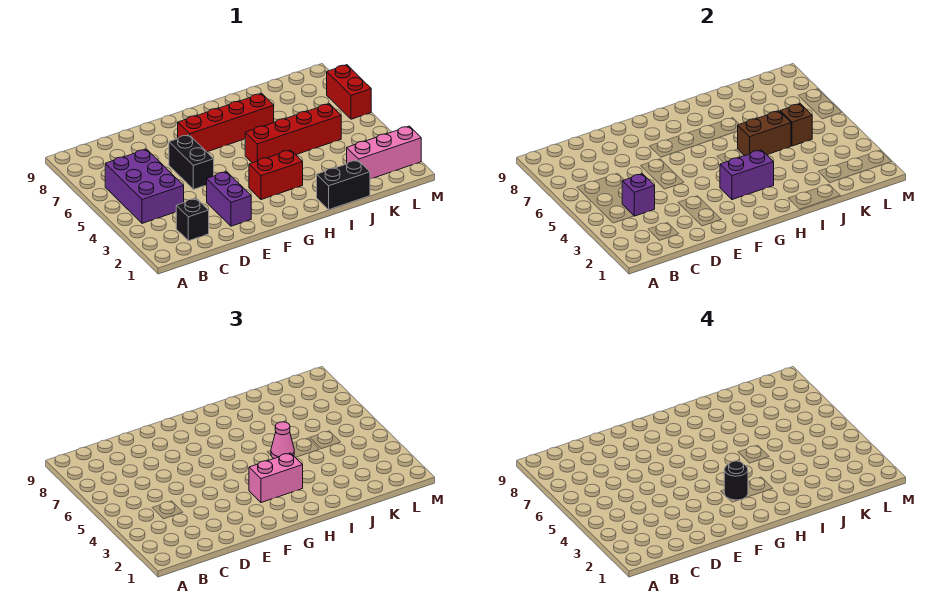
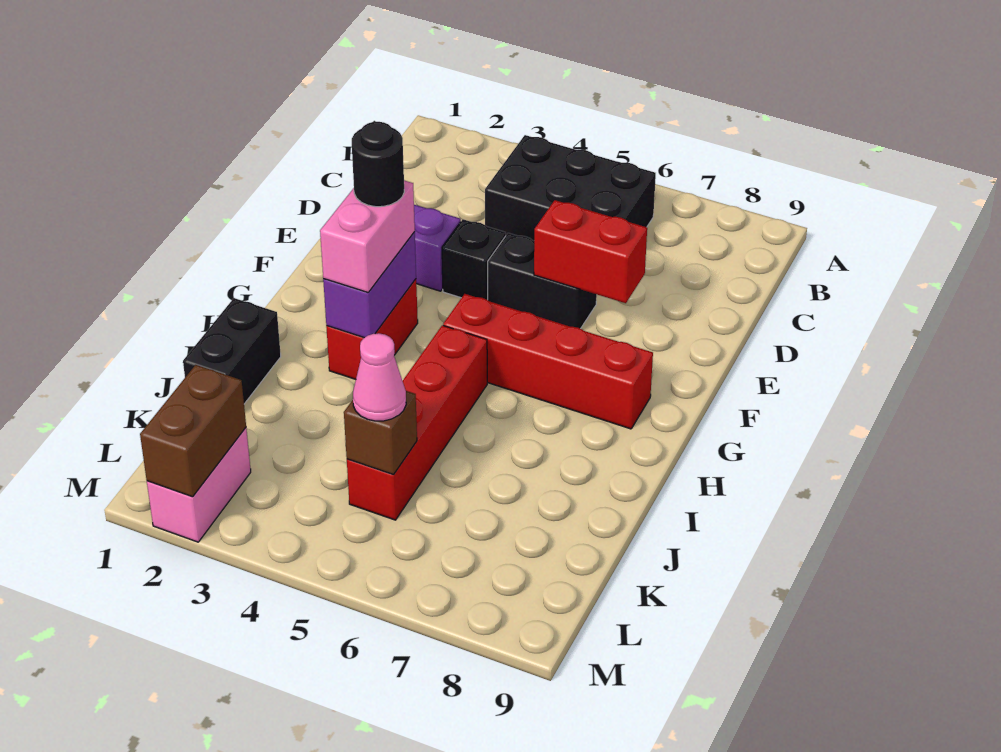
purple 2x3 brick [105,149,184,223] -> black 2x3 brick [485,135,656,241]
black 1x1 brick [176,198,209,241] -> black 1x1 brick moved to [442,219,506,300]
purple 1x1 brick [622,174,655,216] -> none
red 1x4 brick [178,94,274,152] -> red 1x4 brick turned to [443,294,653,429]
brown 1x2 brick [738,111,791,156] -> brown 1x2 brick moved to [140,365,246,497]
pink 1x1 cone [271,422,294,459] -> pink 1x1 cone moved to [353,333,406,421]
pink 1x3 brick [347,126,421,179] -> pink 1x2 brick [147,428,251,542]
red 1x2 brick [327,65,371,119] -> red 1x2 brick moved to [534,200,647,303]

